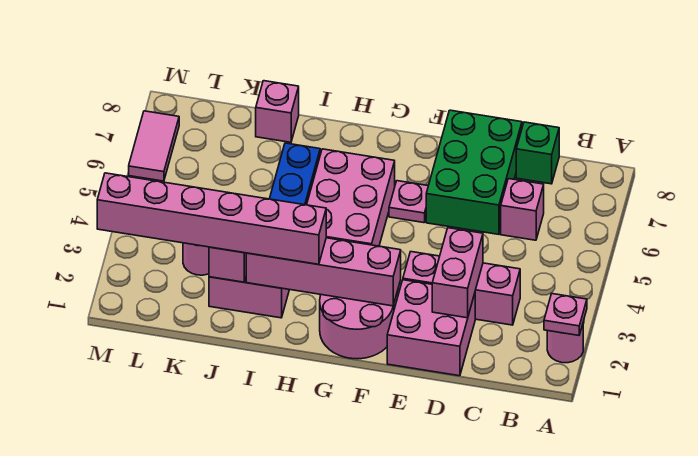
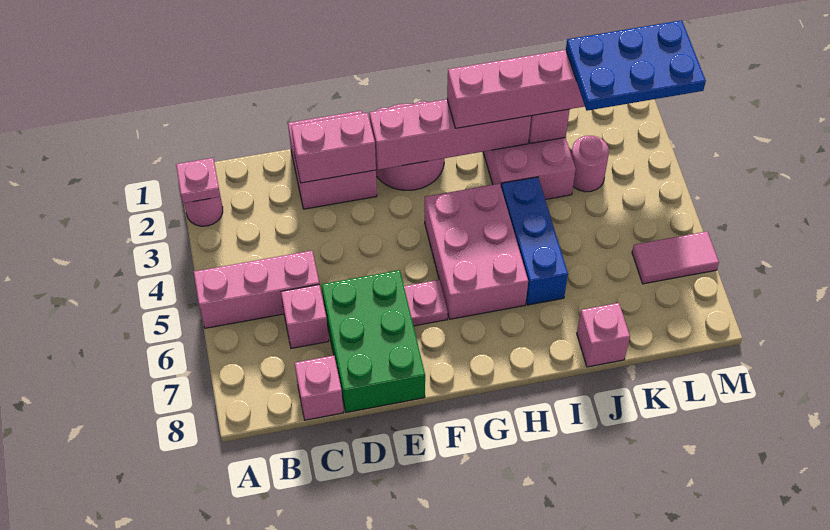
pink 1x3 brick [403,252,520,325] -> pink 1x3 brick moved to [194,251,319,328]
green 1x1 brick [516,122,559,184] -> pink 1x1 brick [295,356,344,420]
pink 1x2 brick [432,228,483,318] -> pink 1x2 brick turned to [291,113,376,183]
none -> blue 2x3 plate [566,20,706,111]
pink 1x2 tile [129,111,179,181] -> pink 1x2 tile turned to [632,231,719,284]

